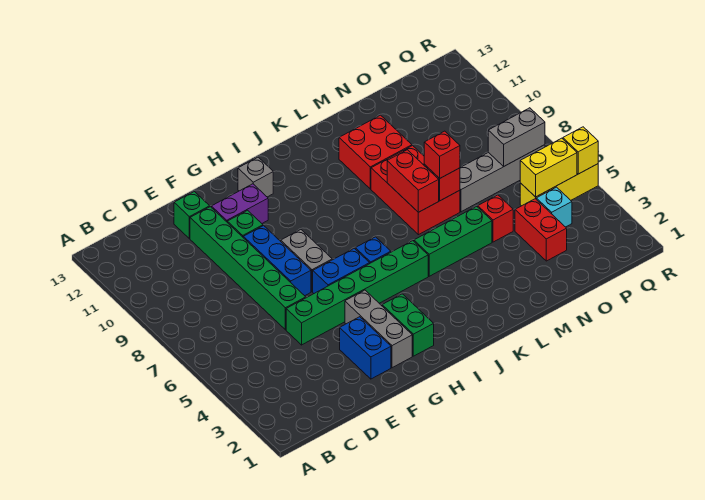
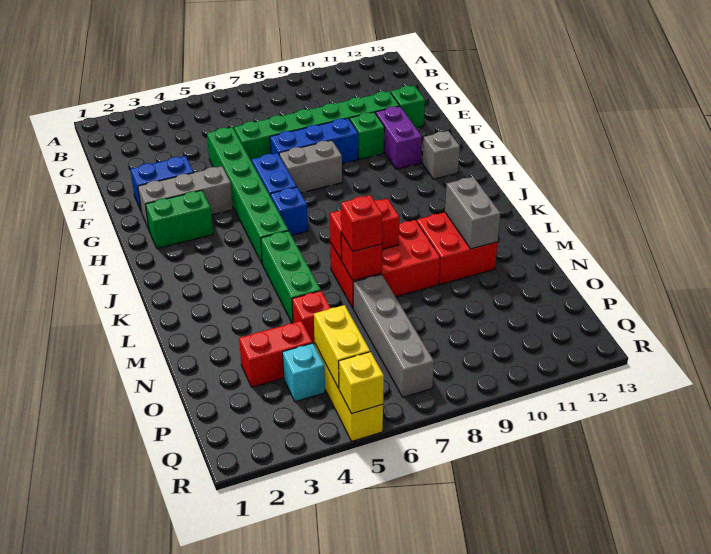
grey 1x2 brick [488,108,545,167] -> grey 1x2 brick moved to [445,177,500,249]

